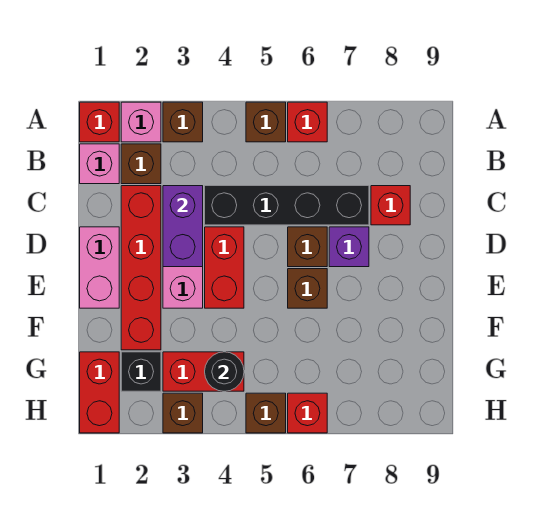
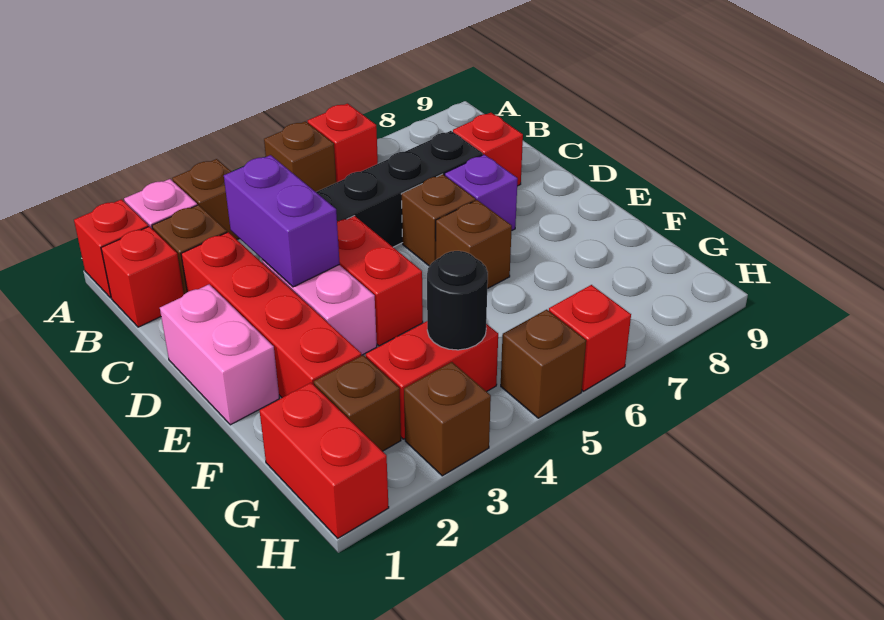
pink 1x1 brick [80,144,119,184] -> red 1x1 brick [101,226,184,327]
black 1x1 brick [121,352,161,391] -> brown 1x1 brick [314,355,401,451]

